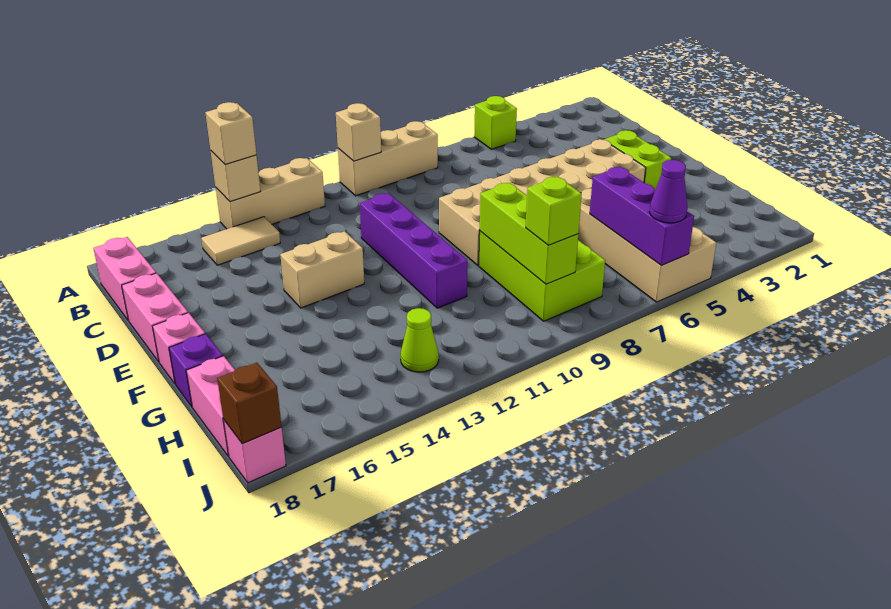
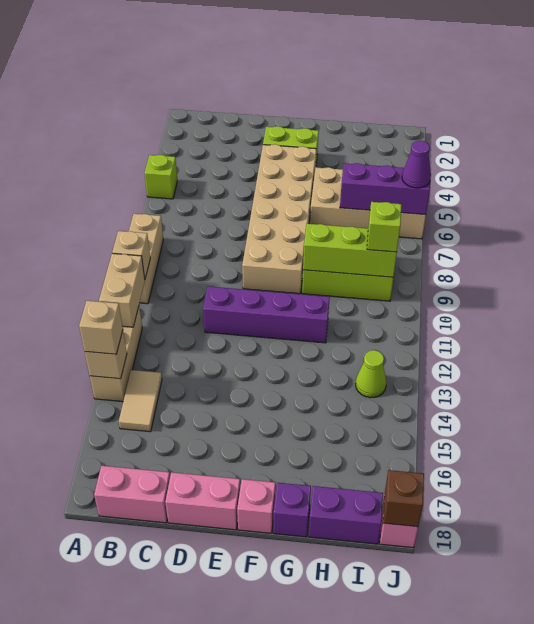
tan 1x2 brick [280,231,364,308] -> tan 1x2 brick moved to [99,253,145,327]
pink 1x2 brick [186,356,235,456] -> purple 1x2 brick [309,486,383,544]

